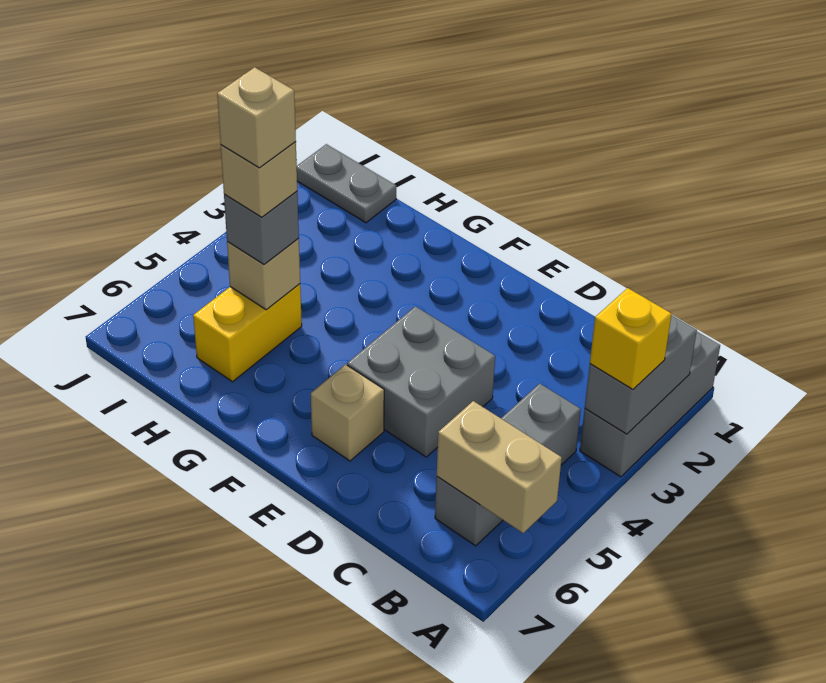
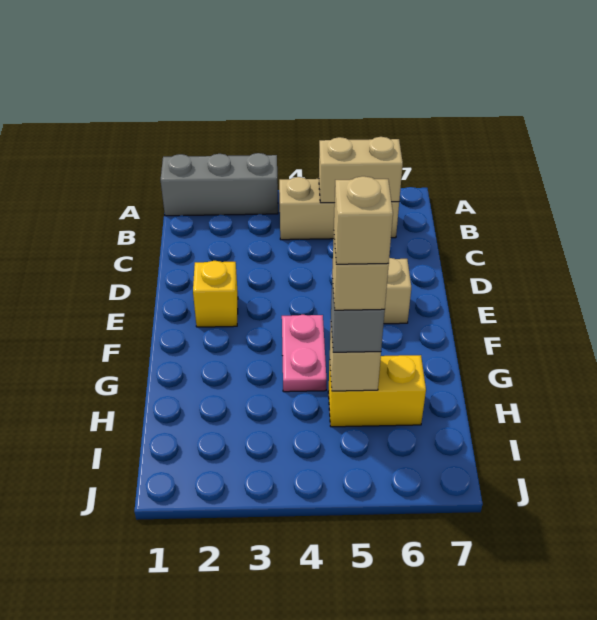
grey 1x2 brick [585,315,697,434] -> none
yellow 1x1 brick [590,288,672,389] -> yellow 1x1 brick moved to [193,261,238,327]
tan 1x2 brick [437,401,562,533] -> tan 1x2 brick turned to [319,137,403,203]
grey 1x3 brick [435,383,581,546] -> tan 1x3 brick [279,177,399,240]
grey 2x2 brick [347,306,495,457] -> none
none -> pink 1x2 plate [282,315,327,392]
grey 1x2 plate [297,144,396,223] -> none

